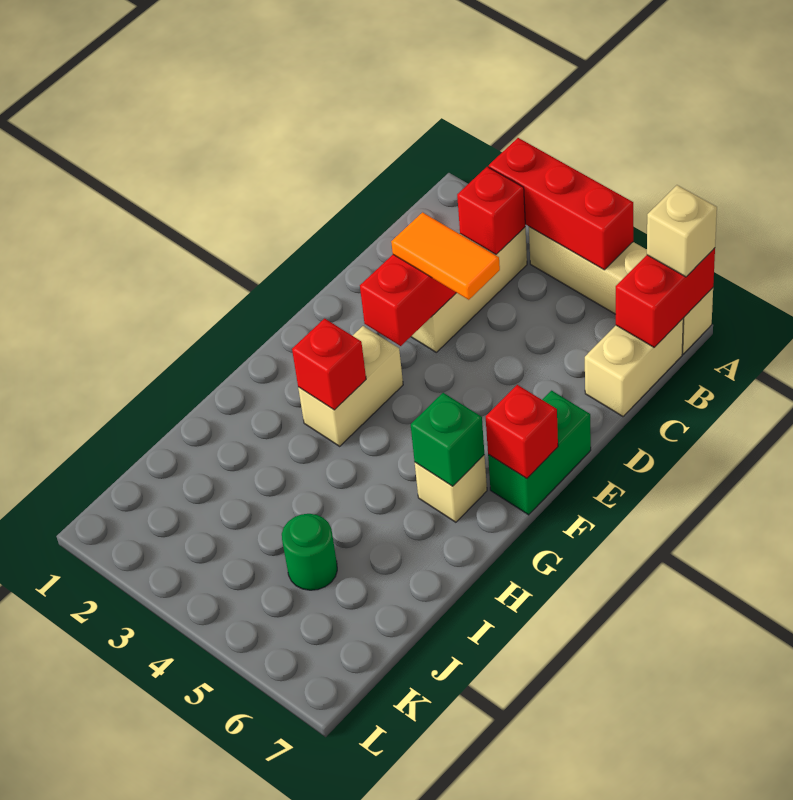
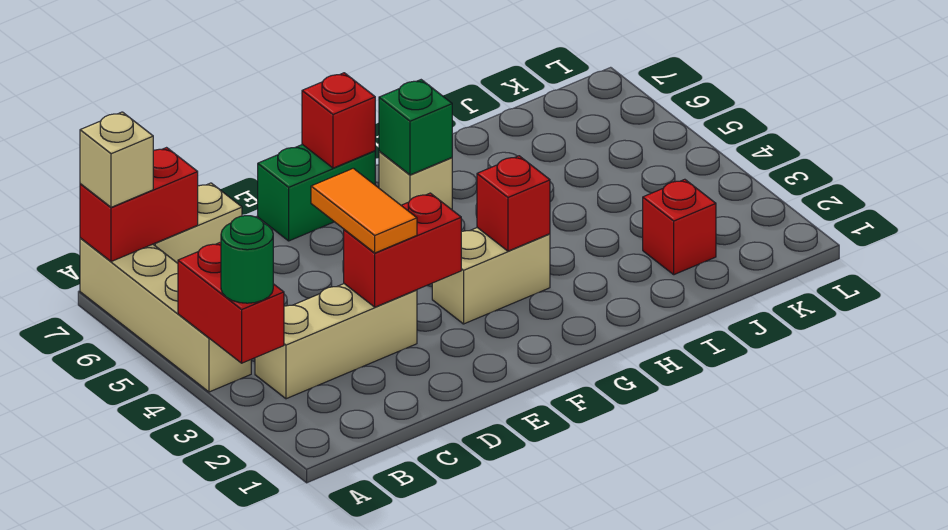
red 1x3 brick [489,138,633,270] -> red 1x2 brick [178,243,284,363]
red 1x1 brick [457,167,525,254] -> red 1x1 brick moved to [643,179,716,275]
green 1x1 round brick [282,514,337,590] -> green 1x1 round brick moved to [221,216,273,303]

